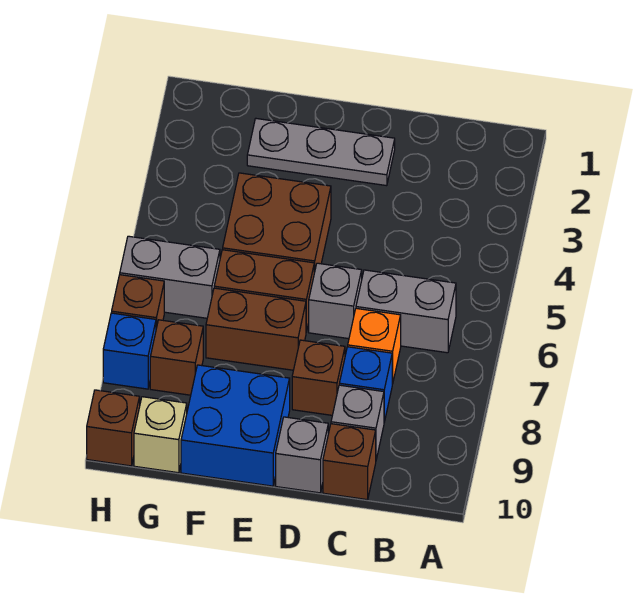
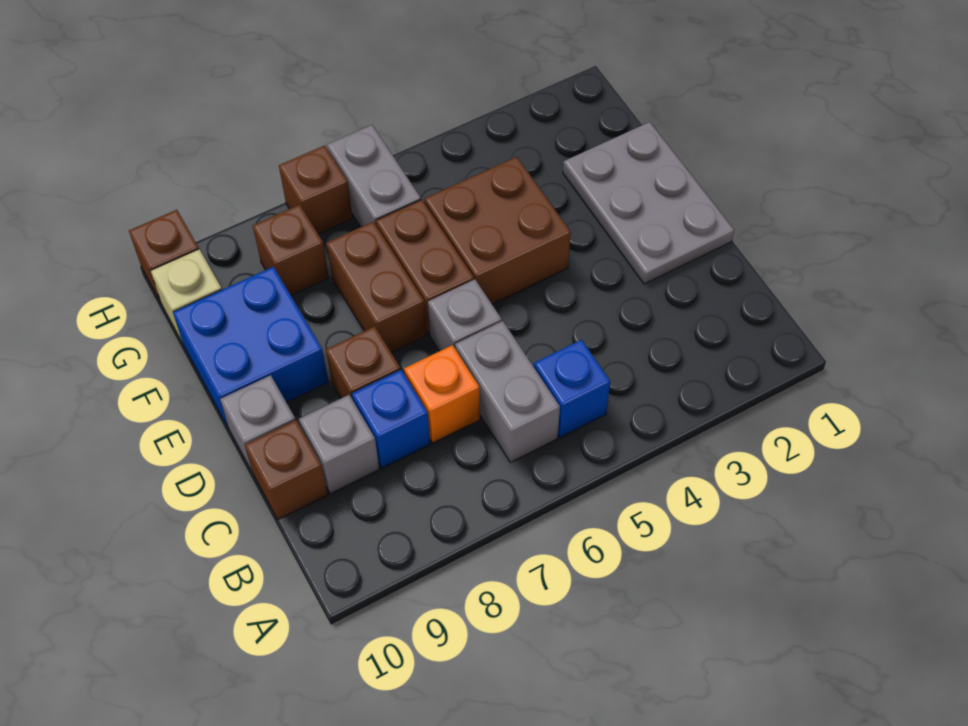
grey 1x3 plate [247,119,395,186] -> grey 2x3 plate [563,122,734,284]
blue 1x1 brick [103,313,156,389] -> blue 1x1 brick moved to [534,340,610,437]

